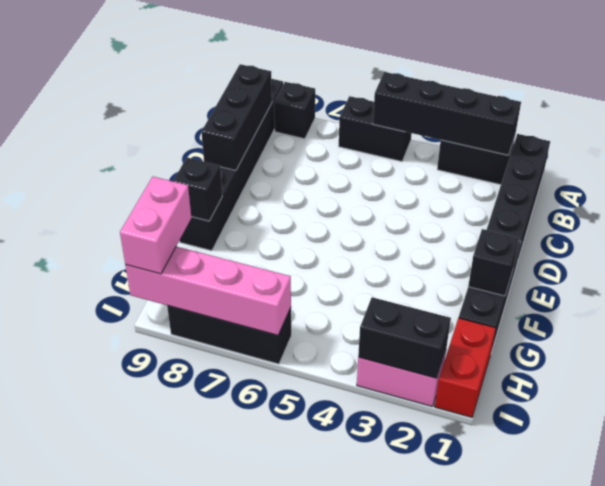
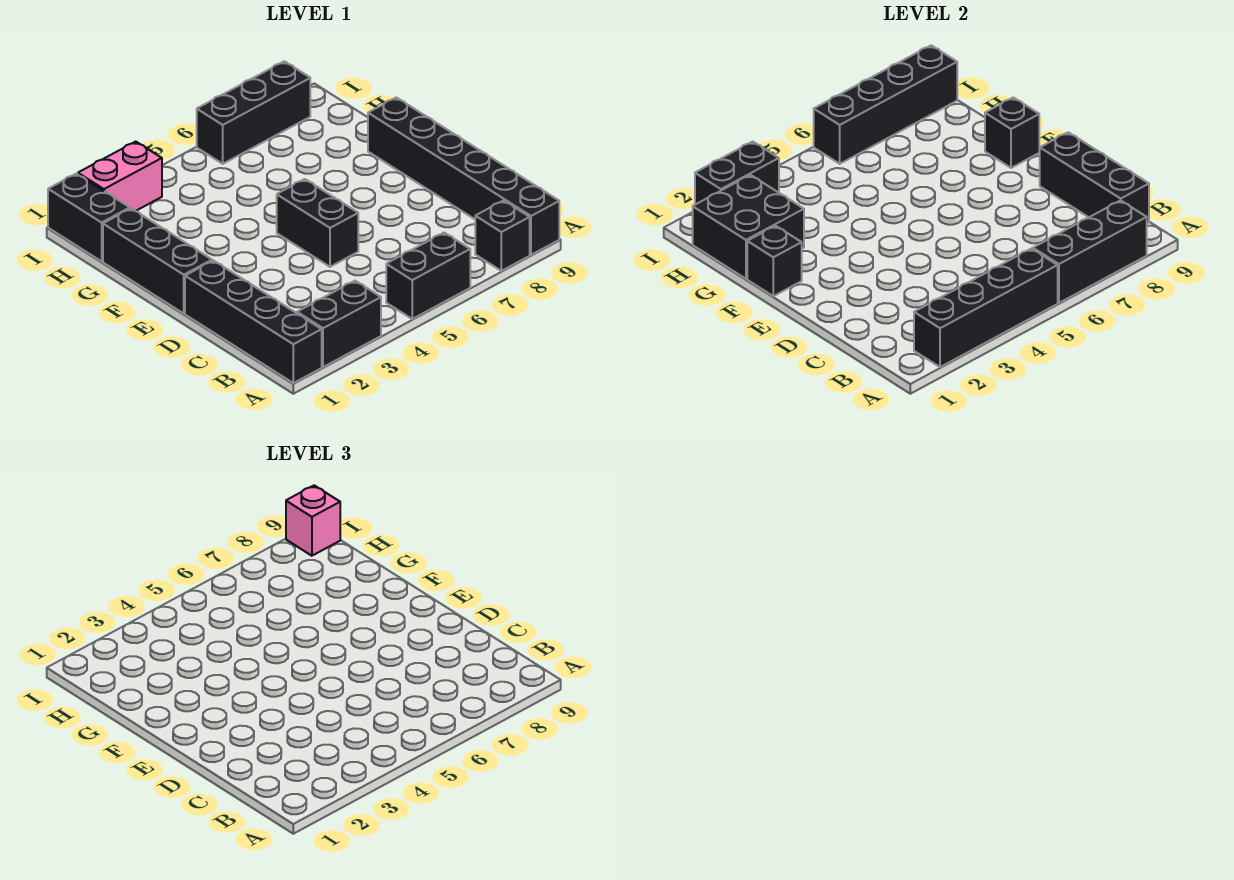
none -> black 1x3 brick [1033,200,1147,303]
none -> black 1x2 brick [277,179,358,267]
none -> black 2x2 brick [693,175,804,279]
red 1x2 brick [435,318,496,417] -> black 1x2 brick [48,174,130,261]
pink 1x2 brick [120,177,191,274] -> pink 1x1 brick [286,485,340,556]
pink 1x4 brick [125,246,291,335] -> black 1x4 brick [814,45,957,164]

